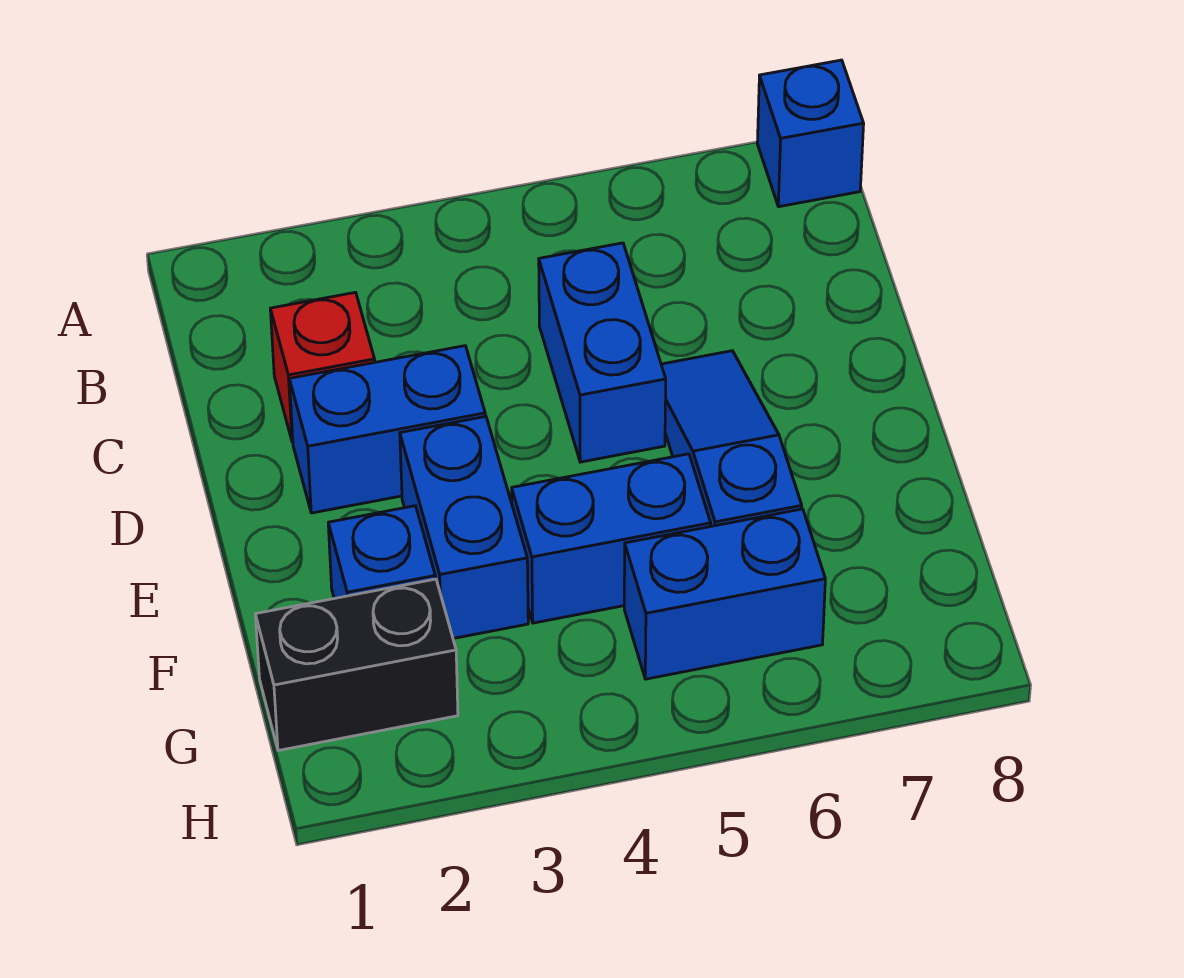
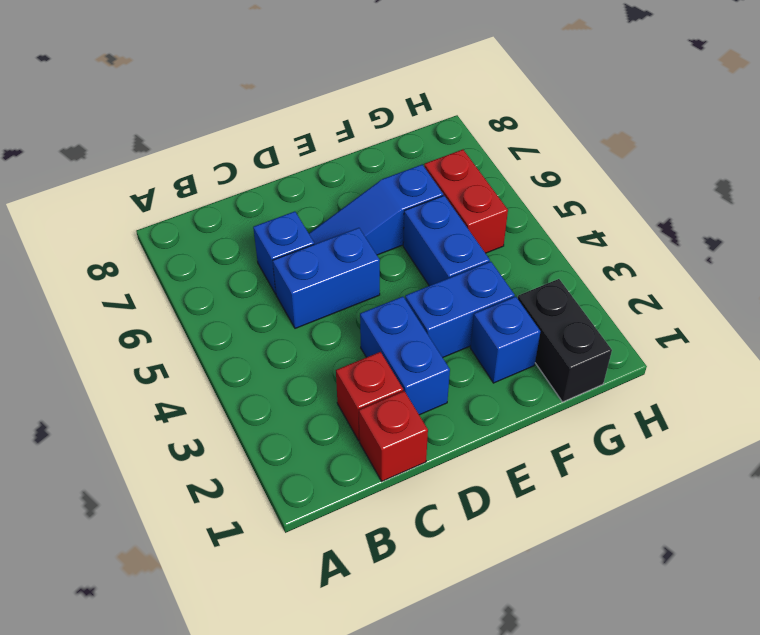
blue 1x1 brick [757,60,864,207] -> blue 1x1 brick moved to [253,211,314,294]
none -> red 1x1 brick [359,391,428,481]
blue 1x2 brick [624,509,825,679] -> red 1x2 brick [424,149,508,253]

